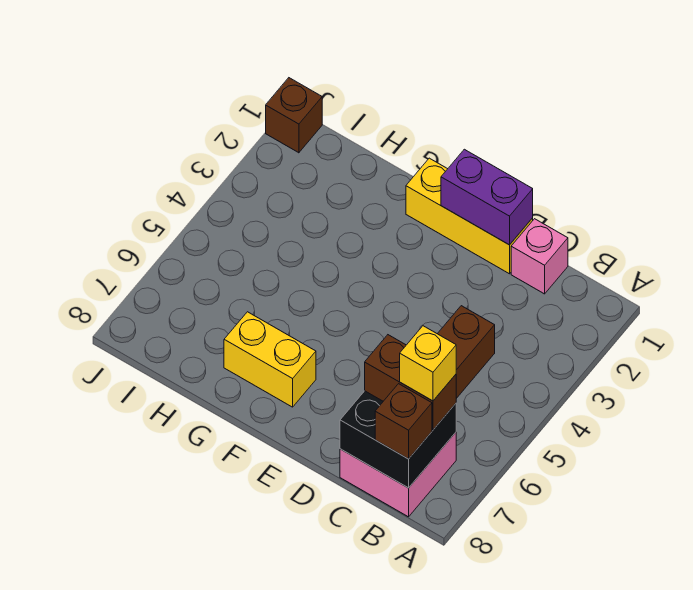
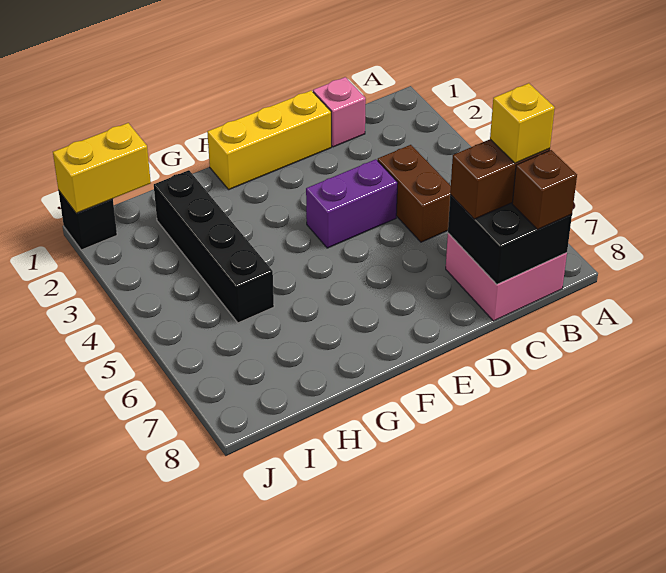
purple 1x2 brick [441,149,533,245] -> purple 1x2 brick moved to [306,159,398,248]
yellow 1x2 brick [224,312,316,407] -> yellow 1x2 brick moved to [53,123,151,213]
none -> black 1x4 brick [154,170,274,323]
brown 1x1 brick [266,78,322,153] -> black 1x1 brick [58,190,117,250]

